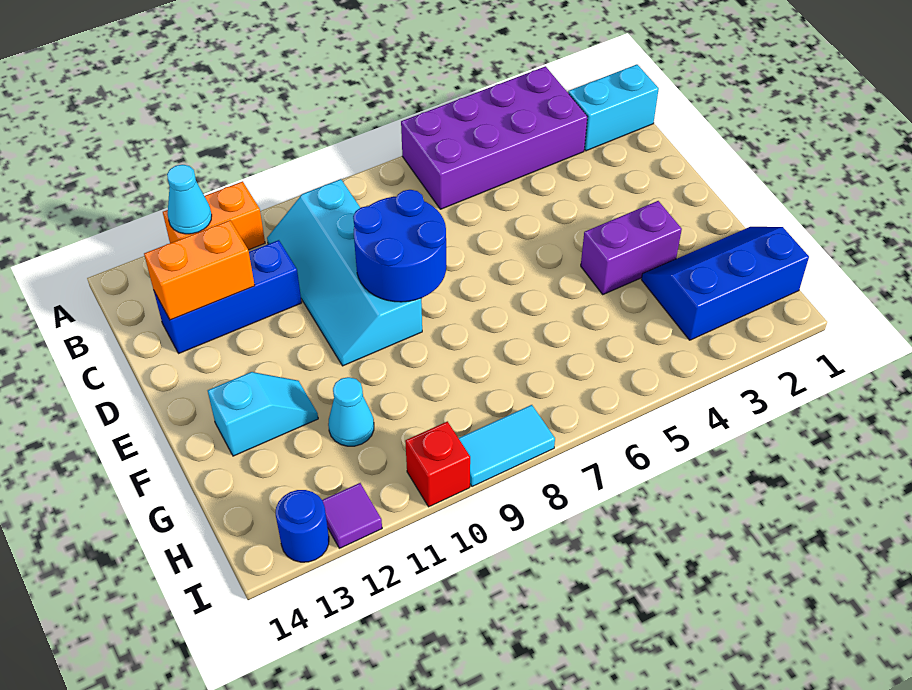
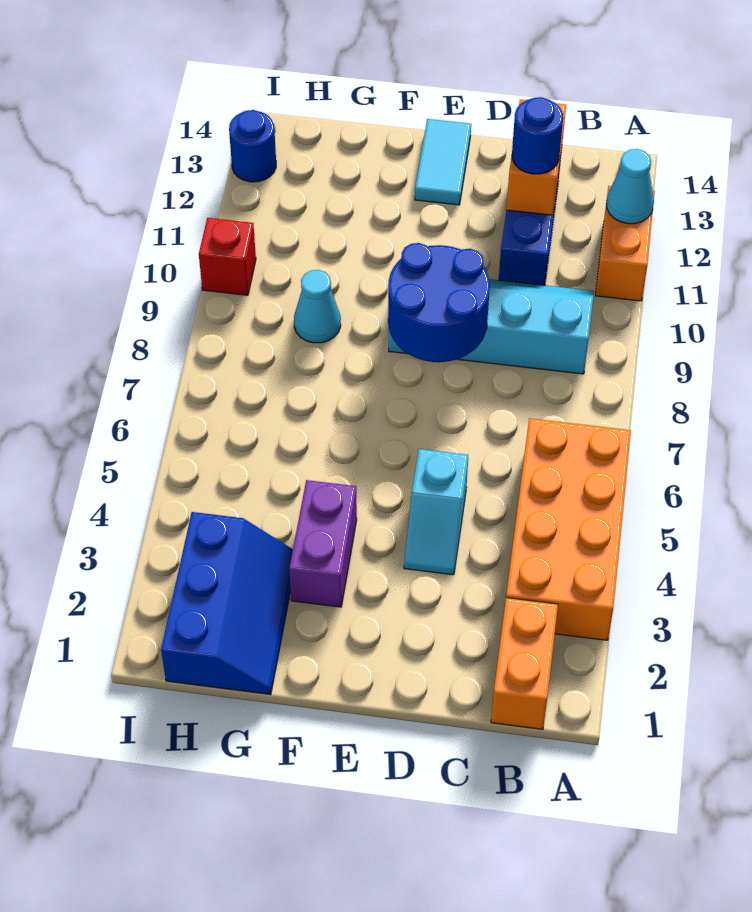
purple 2x4 brick [401,66,588,209] -> orange 2x4 brick [506,418,631,640]
cyan 1x2 brick [568,65,659,151] -> orange 1x2 brick [491,598,558,729]
none -> blue 1x1 round brick [512,97,563,174]
cyan 1x2 slope [208,372,318,456] -> cyan 1x2 slope moved to [404,449,468,575]
cyan 1x1 cone [328,377,374,446] -> cyan 1x1 cone moved to [294,270,341,343]
cyan 1x2 tile [459,405,555,487] -> cyan 1x2 tile moved to [415,119,471,205]
purple 1x1 tile [322,483,382,548] -> none

